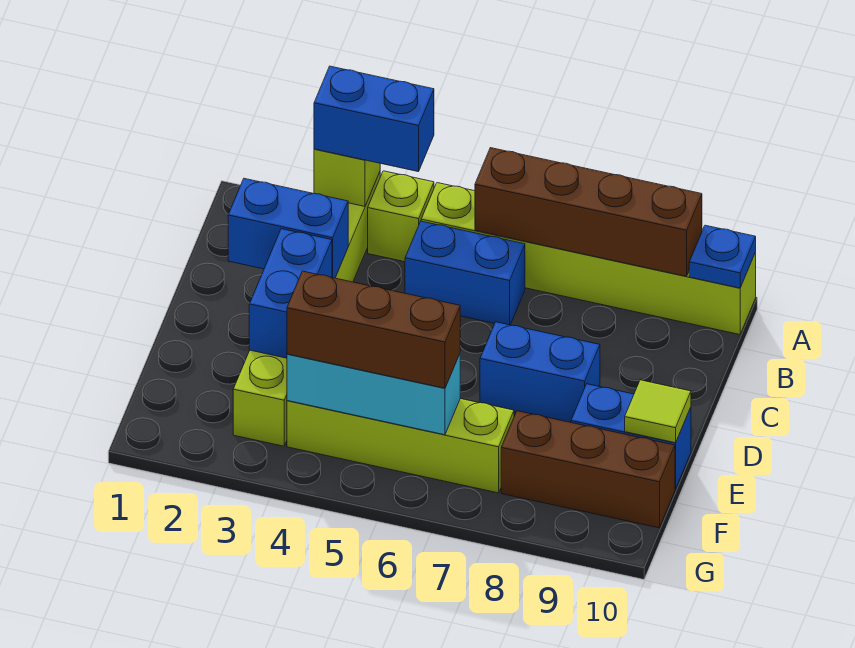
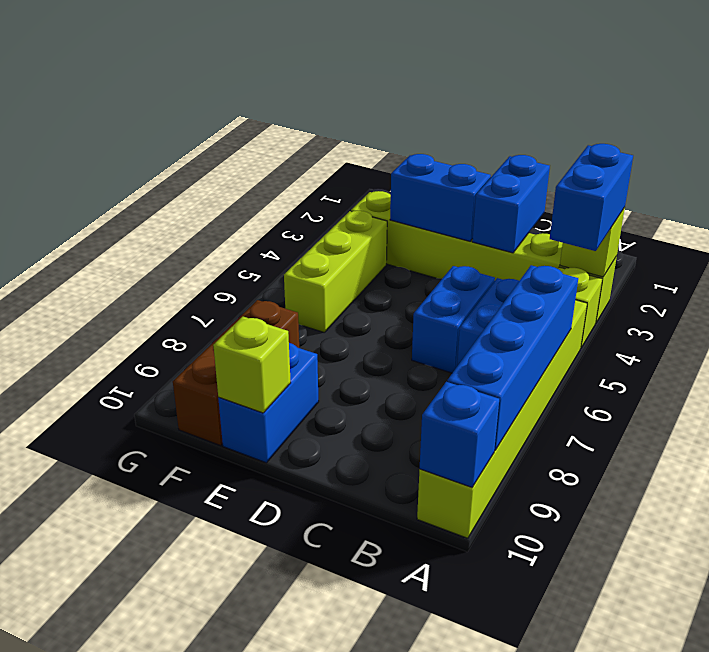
brown 1x4 brick [475,148,702,276] -> blue 1x4 brick [447,265,578,451]
blue 1x1 plate [689,225,756,288] -> blue 1x1 brick [420,382,499,487]
blue 1x2 brick [480,322,600,422] -> blue 1x2 brick moved to [412,266,495,373]
lime 1x1 tile [625,380,691,443] -> lime 1x1 brick [213,317,291,413]
lime 1x4 brick [287,399,514,493] -> lime 1x3 brick [284,211,387,333]
cyan 1x3 brick [287,354,460,435] -> none
brown 1x3 brick [287,271,460,388] -> none

